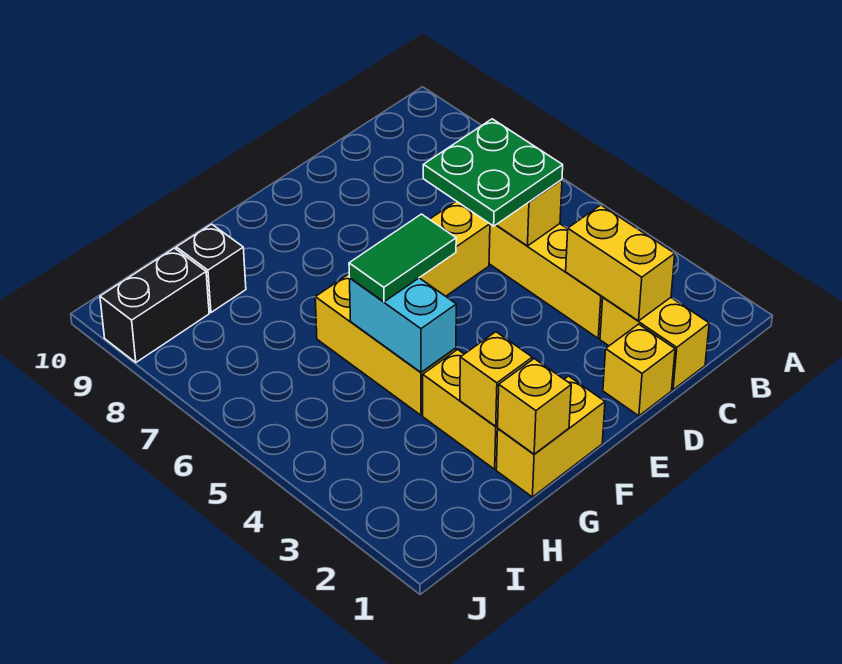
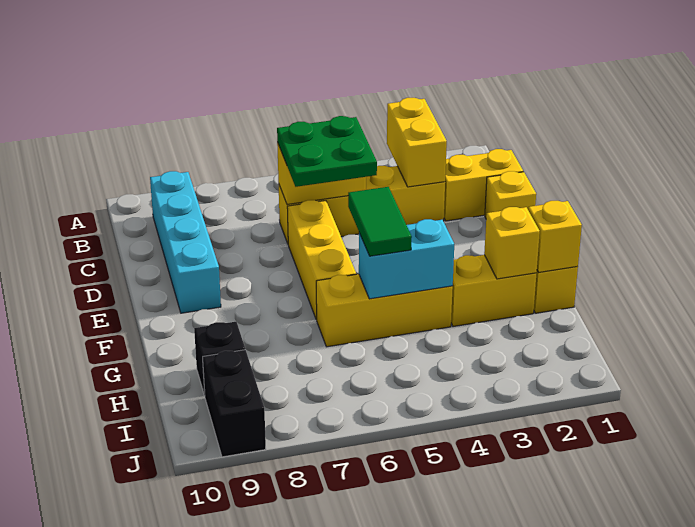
none -> cyan 1x4 brick [150,171,221,313]
yellow 1x2 brick [566,205,675,321] -> yellow 1x2 brick turned to [387,98,447,187]

